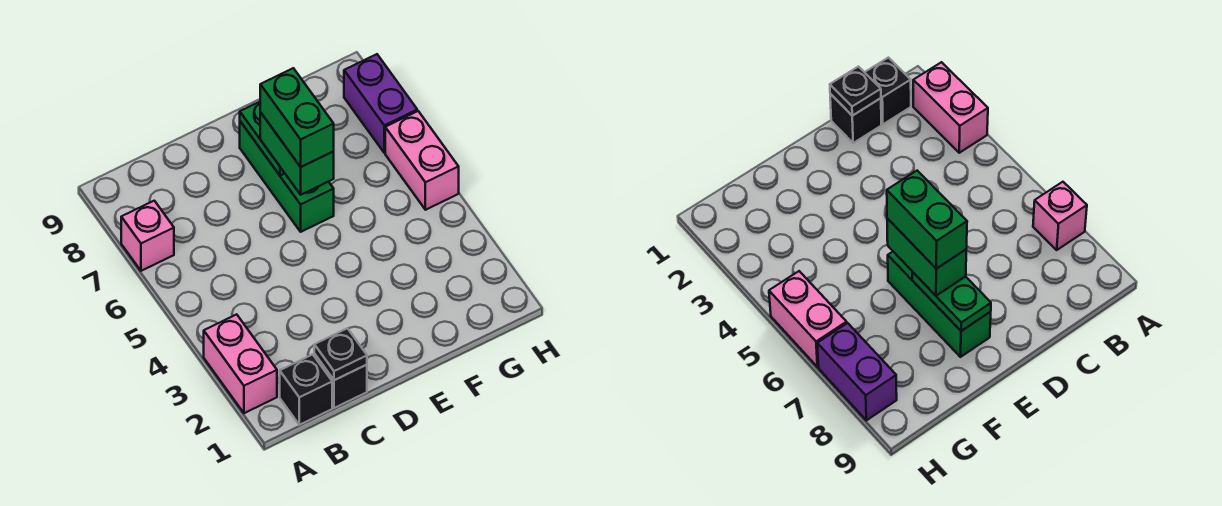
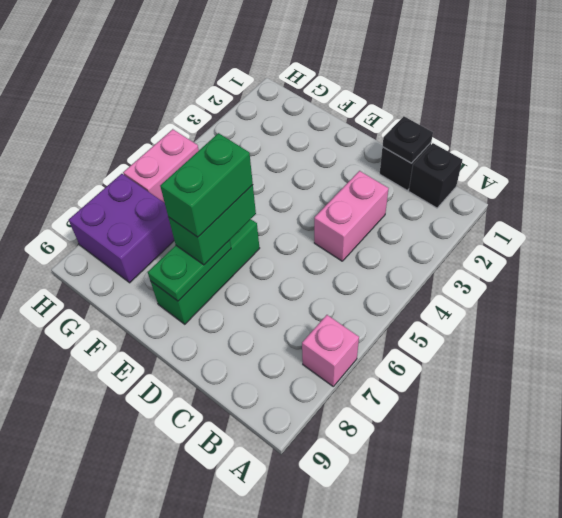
pink 1x2 brick [204,314,277,413] -> pink 1x2 brick moved to [314,171,389,261]
purple 1x2 brick [344,54,417,153] -> purple 2x2 brick [69,174,174,283]

